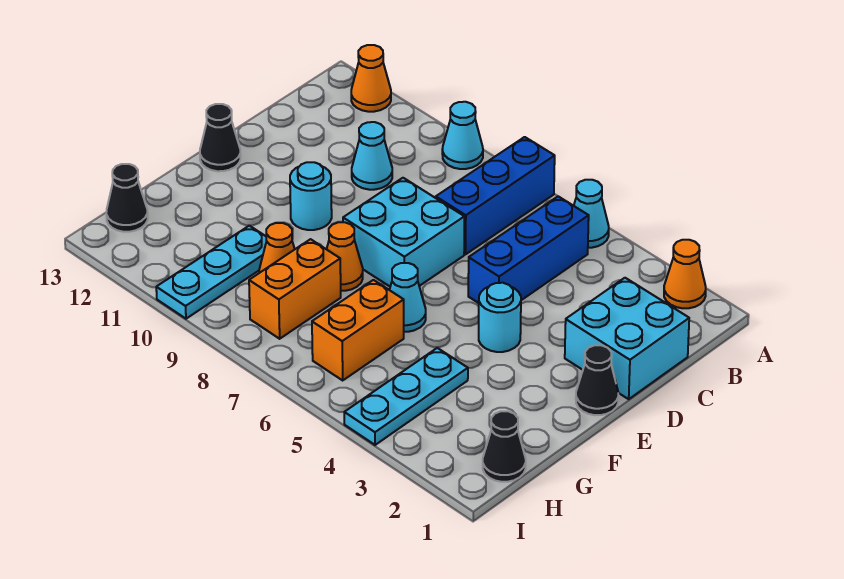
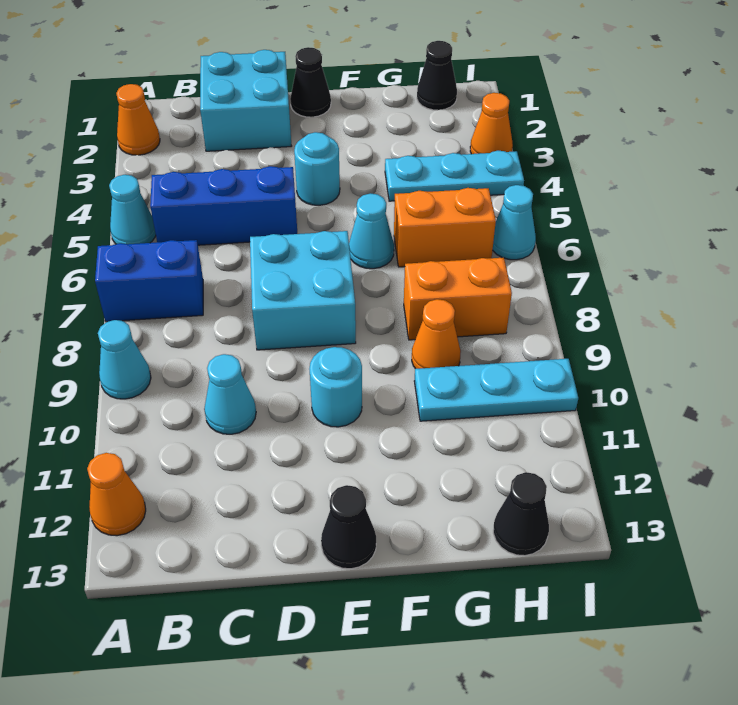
blue 1x3 brick [436,137,555,254] -> blue 1x2 brick [95,240,203,322]
orange 1x1 cone [327,222,363,291] -> orange 1x1 cone moved to [470,93,513,154]
none -> cyan 1x1 cone [493,185,536,260]

